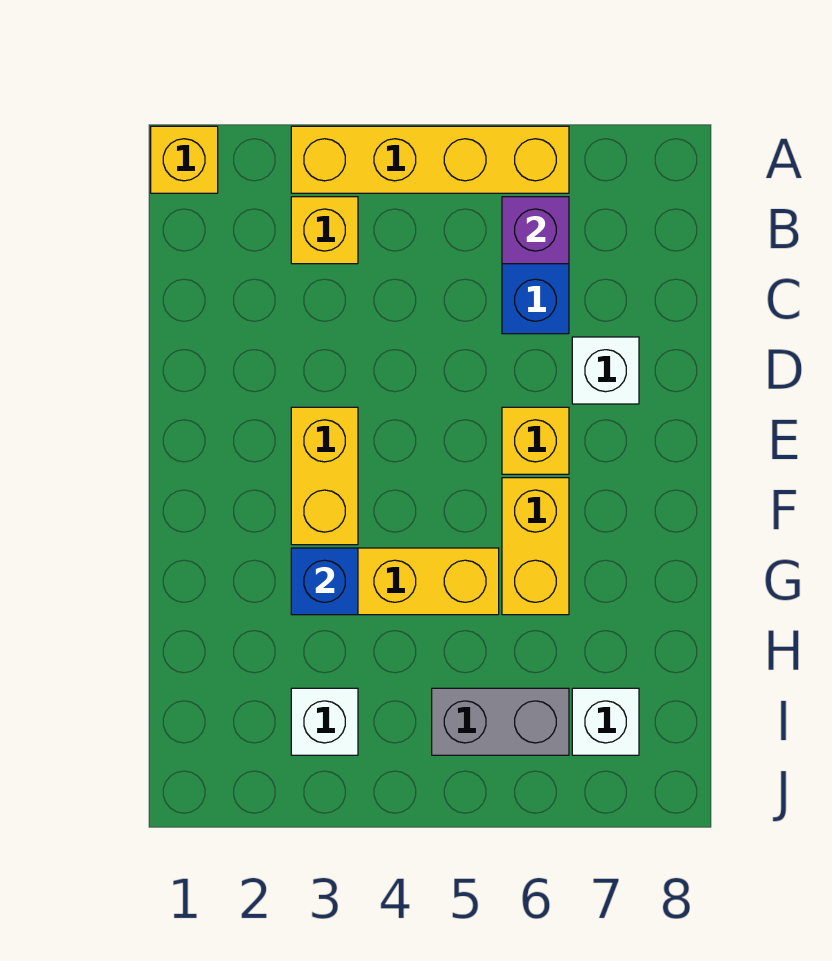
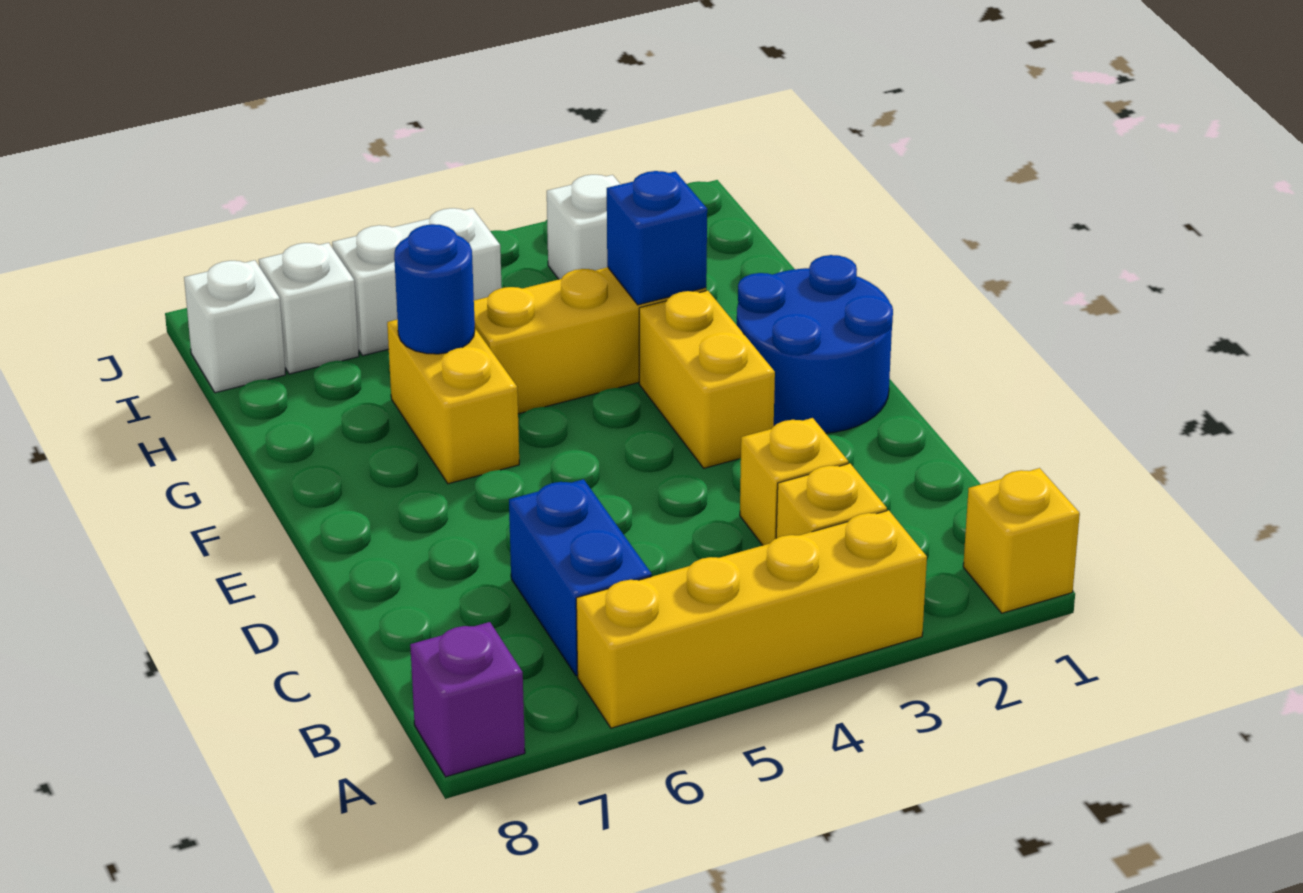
purple 1x1 brick [502,197,569,264] -> purple 1x1 brick moved to [410,622,525,777]
white 1x1 brick [572,337,639,404] -> white 1x1 brick moved to [184,260,286,393]
none -> blue 2x2 round brick [737,255,893,433]
yellow 1x1 brick [502,407,569,474] -> yellow 1x1 brick moved to [740,418,848,545]
none -> blue 1x1 round brick [394,224,475,354]
grey 1x2 brick [432,688,569,755] -> white 1x2 brick [332,208,502,356]

